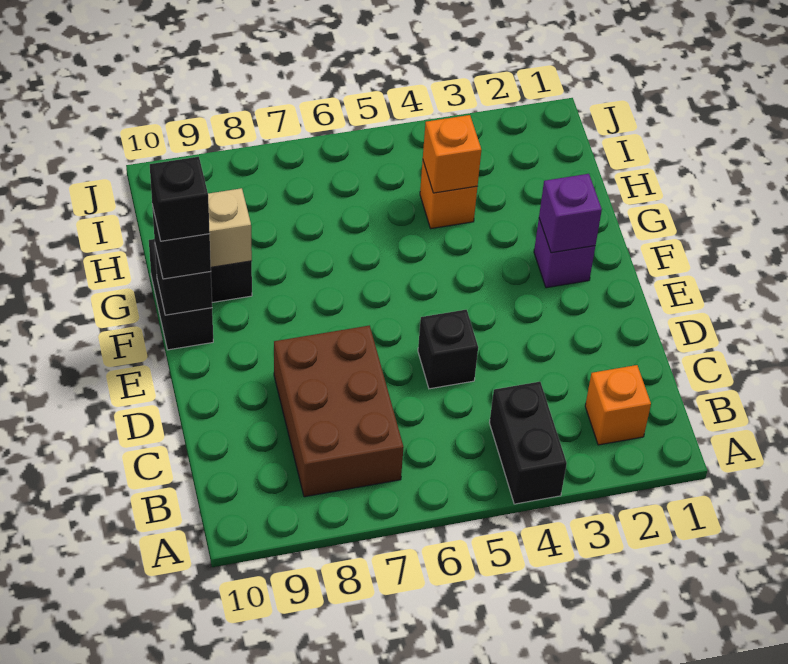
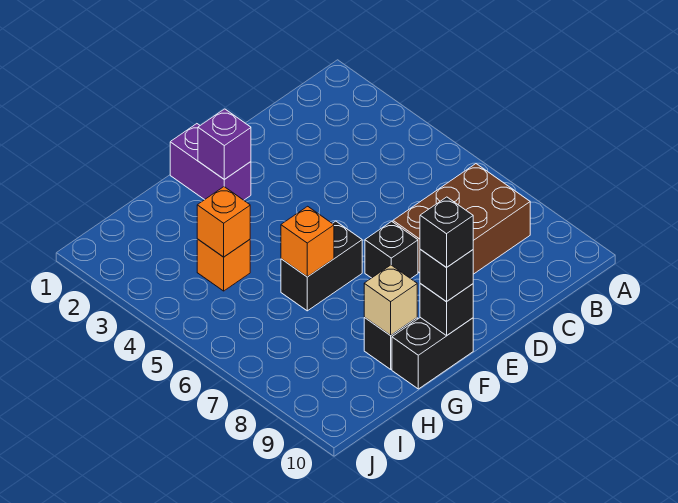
black 1x2 brick [490,382,567,504] -> black 1x2 brick moved to [281,221,362,311]
orange 1x1 brick [585,365,651,445] -> orange 1x1 brick moved to [281,206,334,277]
black 1x1 brick [418,310,478,389] -> black 1x1 brick moved to [365,221,418,279]
purple 1x1 brick [534,219,595,288] -> purple 1x2 brick [170,124,251,200]

